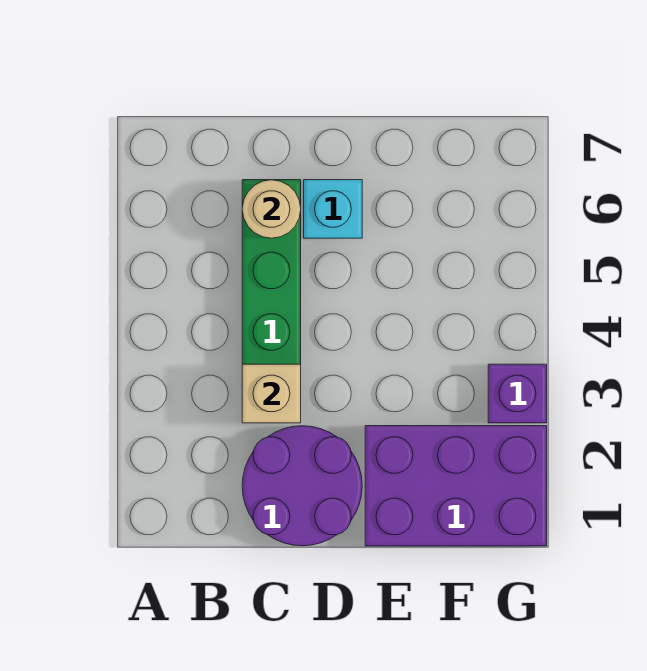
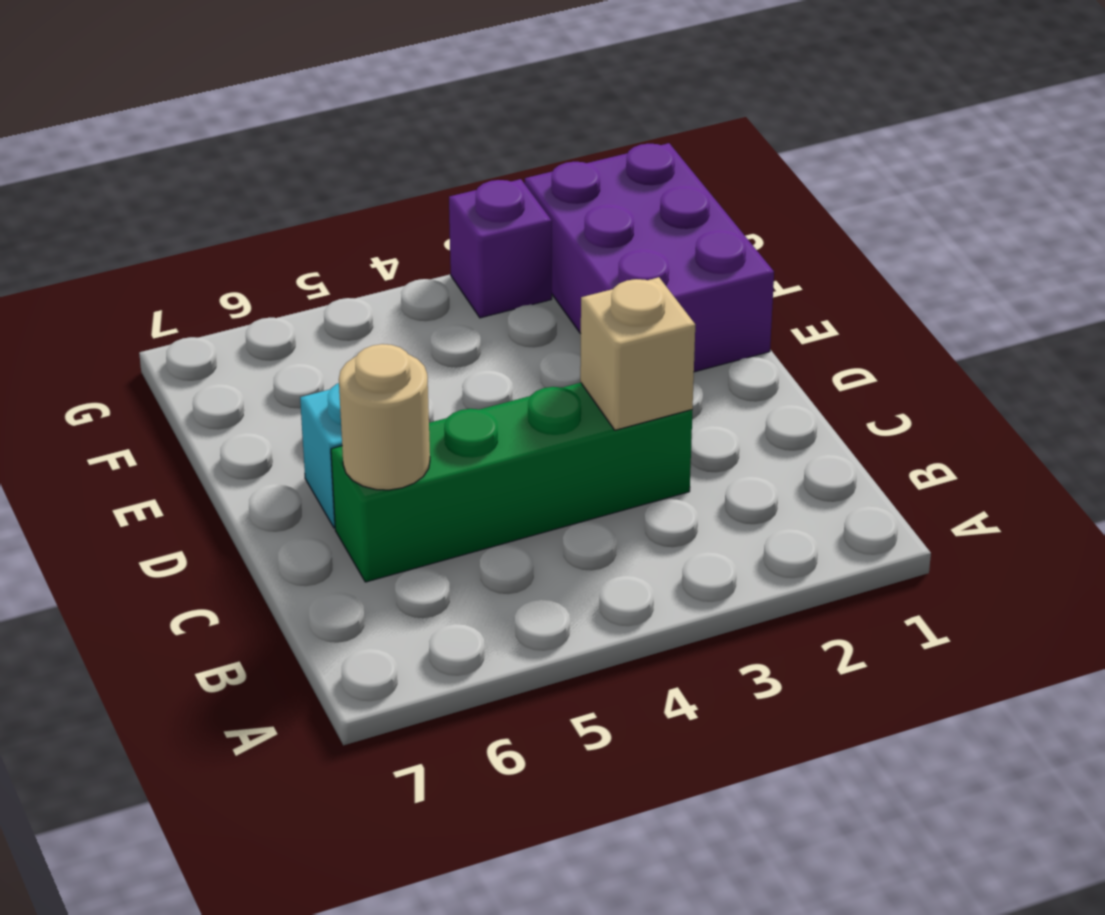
purple 2x2 round brick [242,426,362,546] -> none

